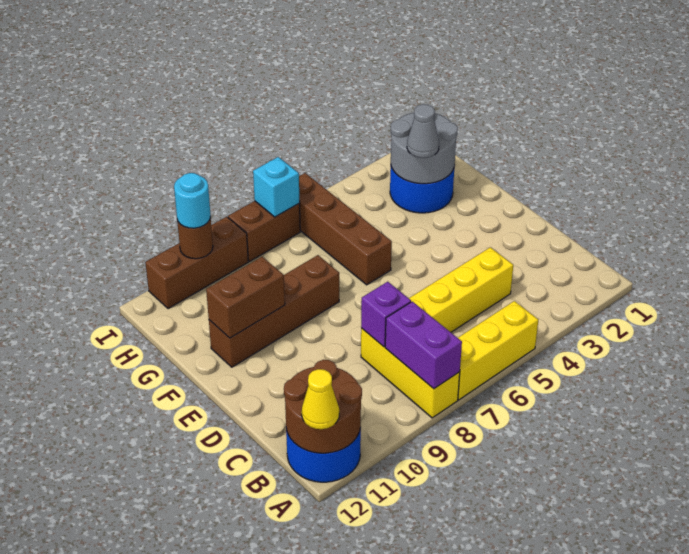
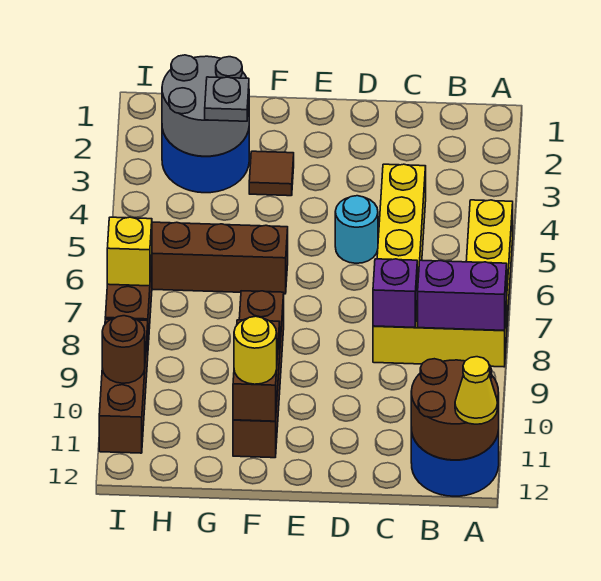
none -> brown 1x1 tile [249,151,294,196]
none -> yellow 1x1 round brick [234,316,277,384]
grey 1x1 cone [407,104,439,158] -> grey 1x1 plate [205,77,249,121]
cyan 1x1 brick [253,157,300,217] -> yellow 1x1 brick [107,217,152,286]
cyan 1x1 round brick [174,173,211,228] -> cyan 1x1 round brick moved to [335,196,378,263]

